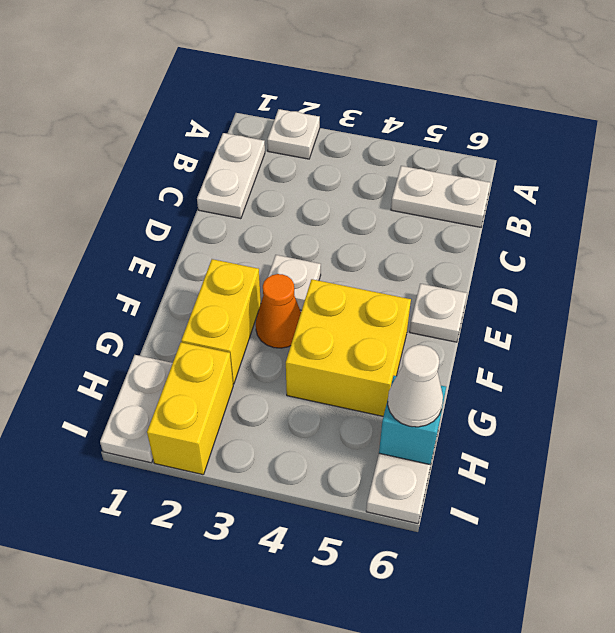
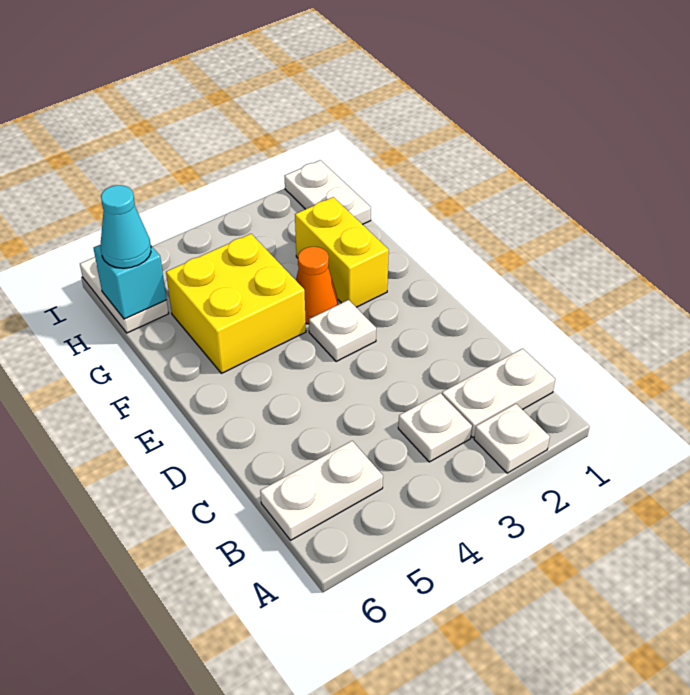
white 1x2 plate [197,133,265,219] -> white 1x2 plate turned to [442,349,555,437]
white 1x1 plate [410,284,467,342] -> white 1x1 plate moved to [398,393,472,462]
yellow 1x2 brick [147,342,233,475] -> none
white 1x1 cone [388,345,443,427] -> cyan 1x1 cone [101,185,151,268]

